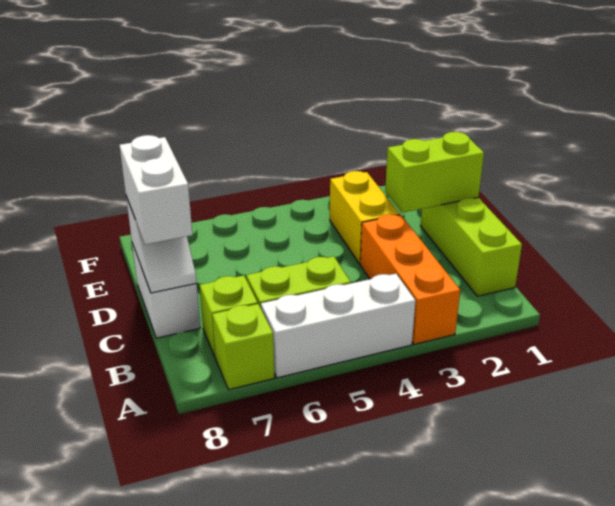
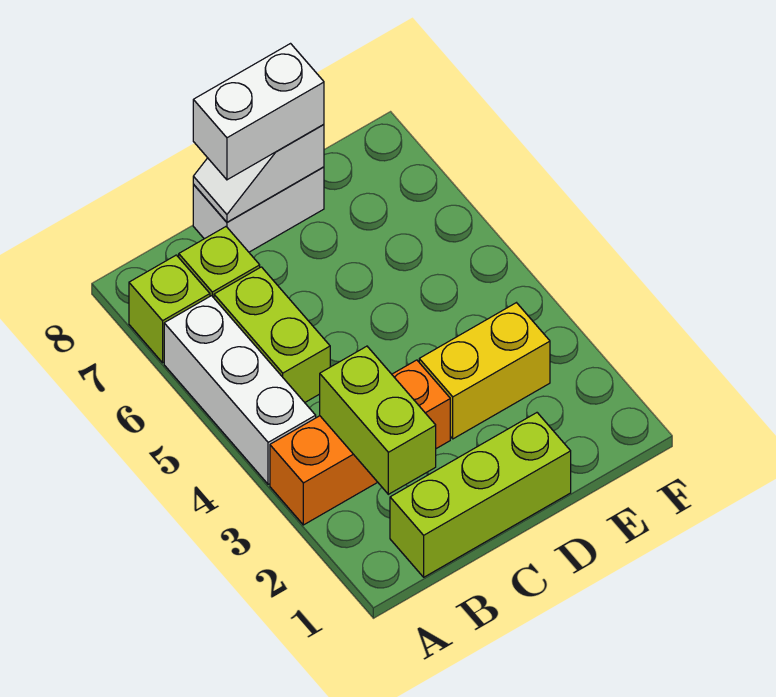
lime 1x2 brick [385,132,484,213] -> lime 1x2 brick moved to [320,346,436,494]

